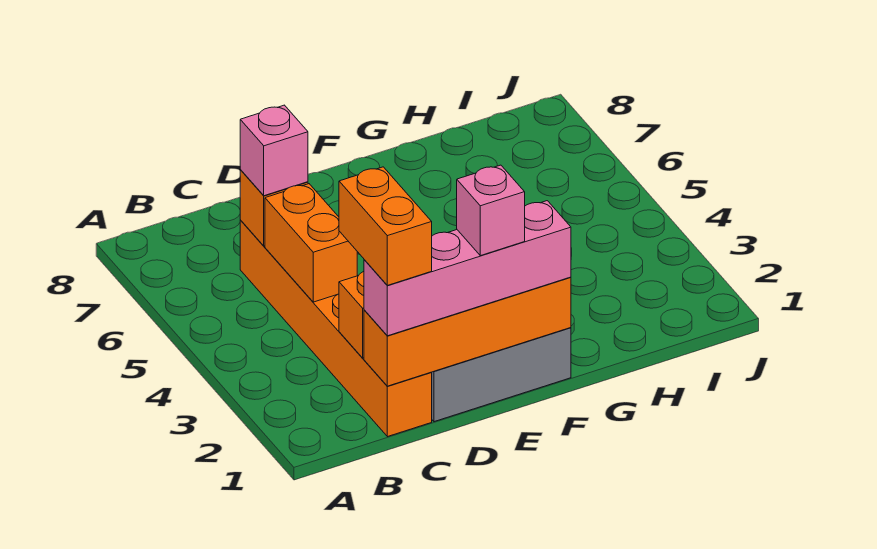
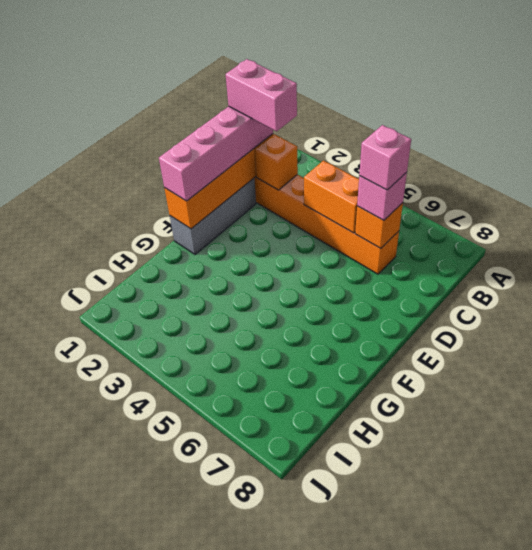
orange 1x2 brick [339,167,432,285] -> pink 1x2 brick [226,59,297,131]
pink 1x1 brick [457,165,525,256] -> pink 1x1 brick moved to [359,125,411,190]

